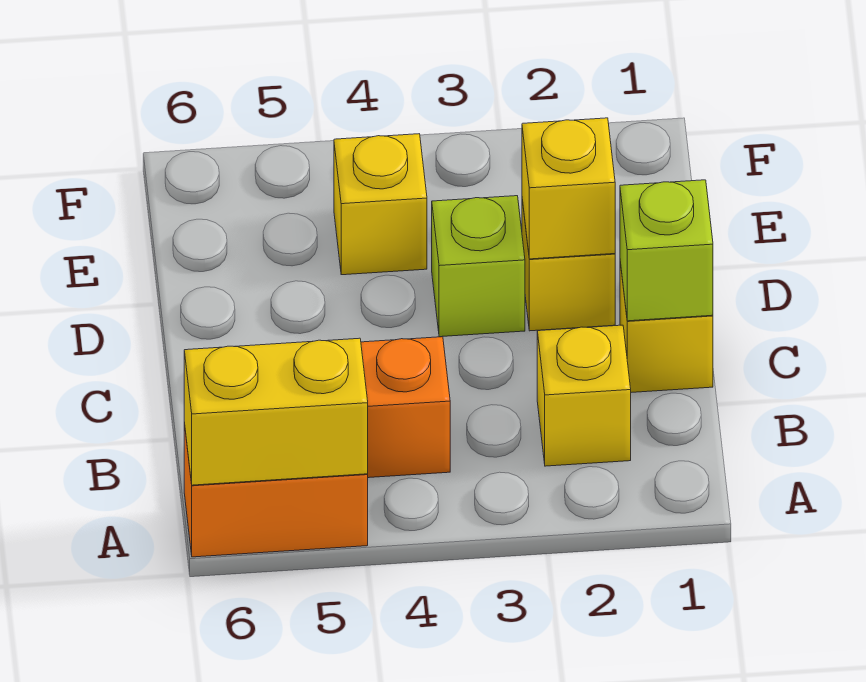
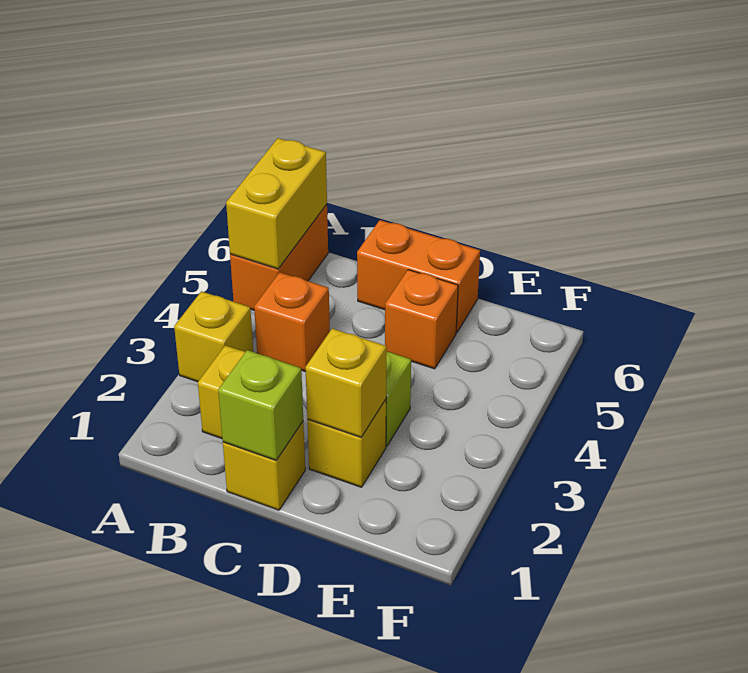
none -> orange 1x2 brick [357,220,480,332]
none -> orange 1x1 brick [385,270,458,369]
yellow 1x1 brick [334,134,427,275] -> yellow 1x1 brick moved to [174,291,253,382]

